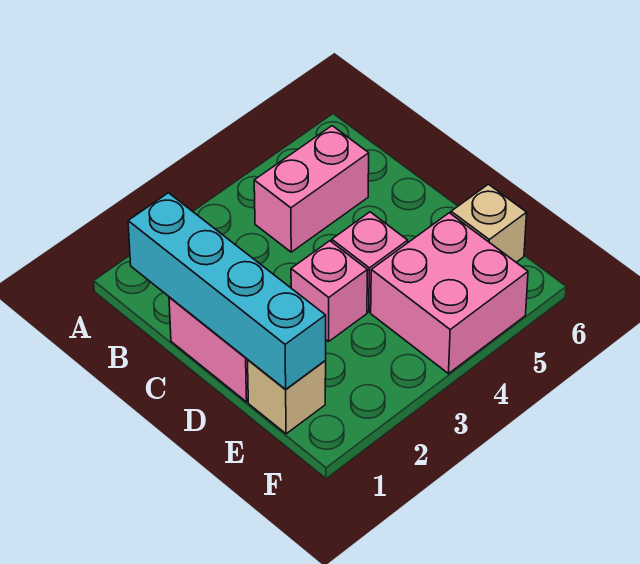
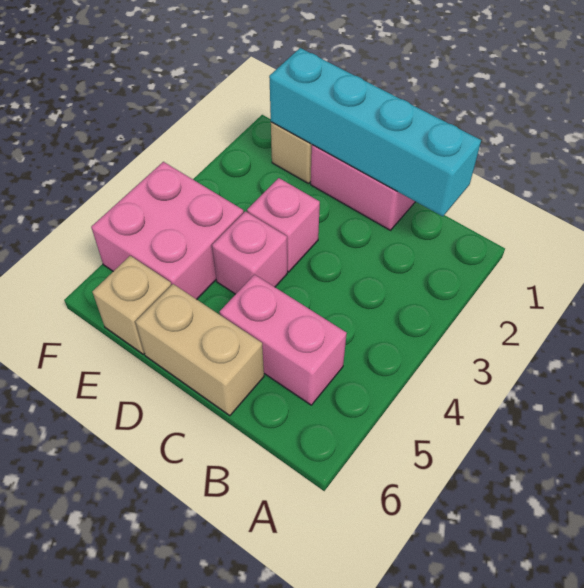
pink 1x2 brick [254,126,369,252] -> pink 1x2 brick turned to [220,274,347,405]
none -> tan 1x2 brick [136,284,264,416]

